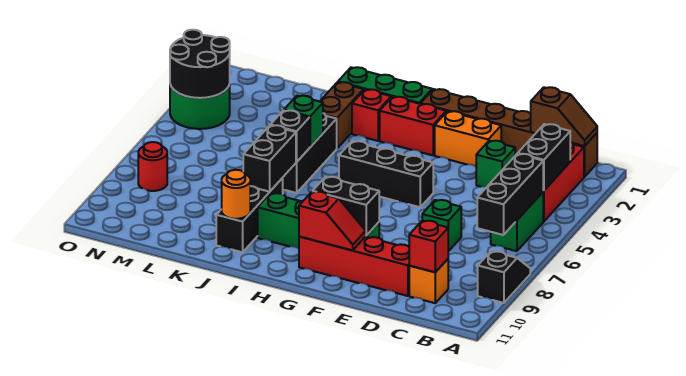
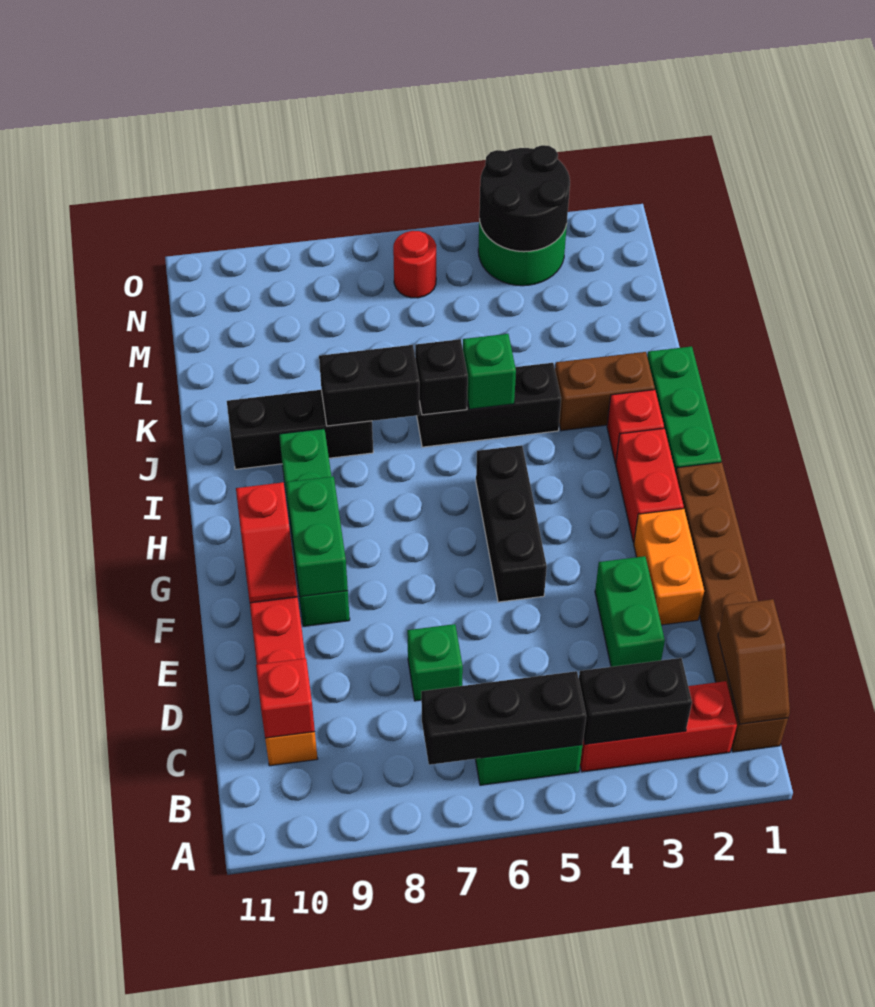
black 1x2 slope [478,251,530,303] -> none
green 1x1 brick [476,141,515,187] -> green 1x2 brick [595,556,665,667]
black 1x2 brick [313,177,379,235] -> green 1x2 brick [286,476,348,597]
orange 1x1 round brick [222,170,250,219] -> none
red 1x1 round brick [138,142,167,191] -> red 1x1 round brick moved to [393,231,436,298]

